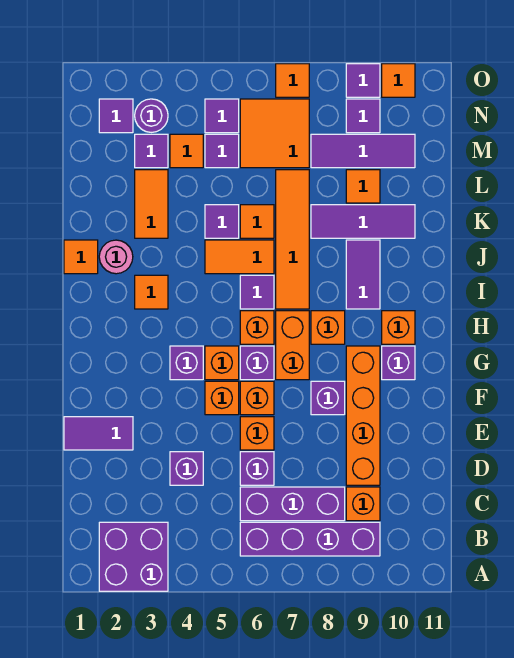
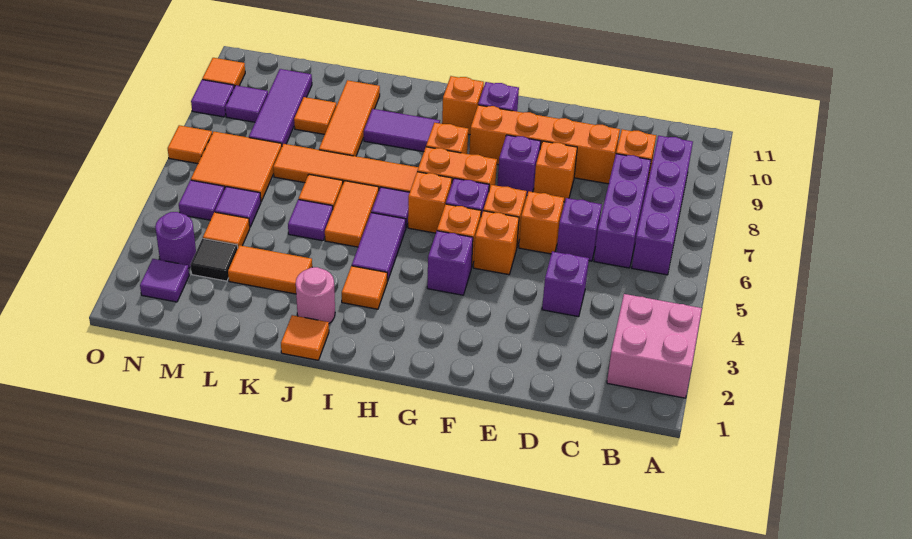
purple 2x2 brick [99,522,168,591] -> pink 2x2 brick [607,294,702,398]
purple 1x2 tile [64,417,133,450] -> purple 1x2 tile moved to [352,213,406,281]
none -> orange 1x1 brick [534,141,577,202]
purple 1x3 tile [311,205,415,238] -> orange 1x3 tile [319,80,380,156]
purple 1x1 tile [135,134,168,168] -> black 1x1 tile [190,239,238,281]

